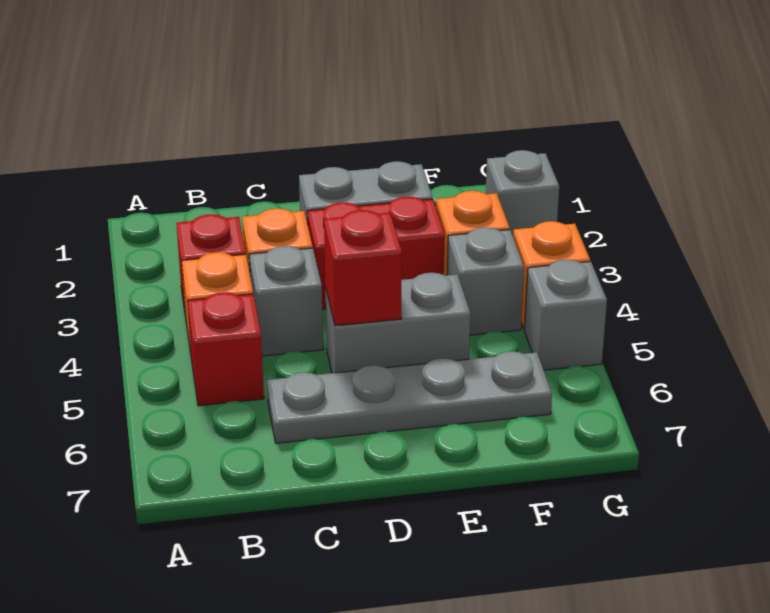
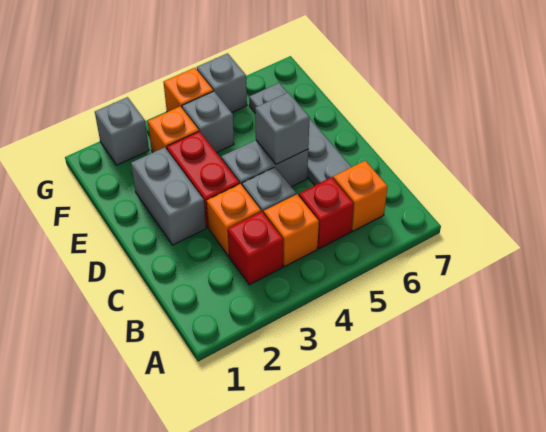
none -> orange 1x1 brick [333,161,388,231]
grey 1x2 brick [326,273,470,373] -> grey 1x2 brick turned to [221,140,308,187]
red 1x1 brick [324,210,402,326] -> grey 1x1 brick [255,93,310,164]

